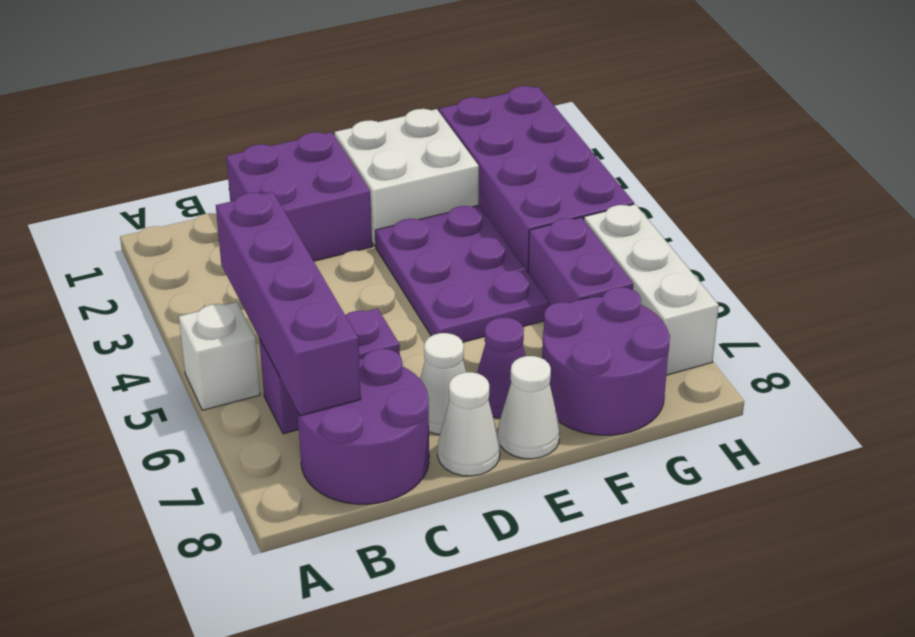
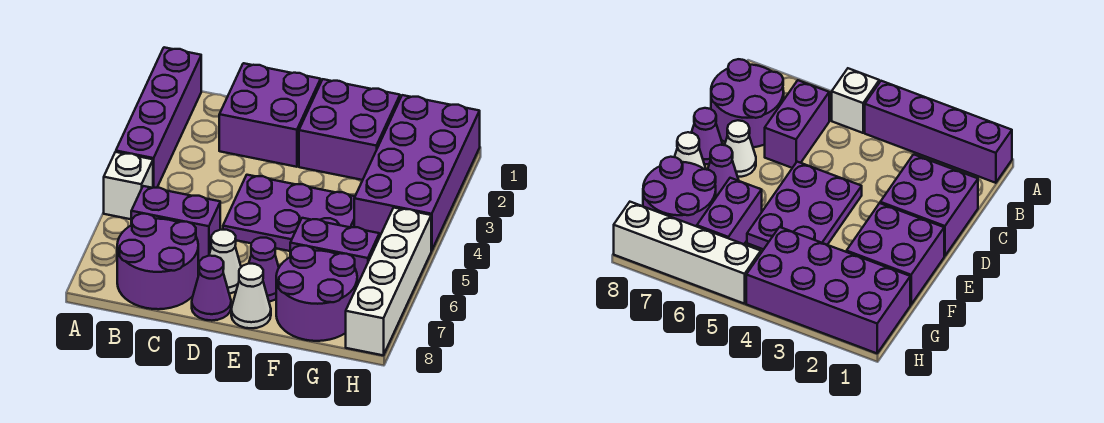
purple 1x4 brick [216,192,361,416] -> purple 1x4 brick moved to [116,47,201,188]
white 1x1 cone [438,372,500,476] -> purple 1x1 cone [192,256,231,321]
white 2x2 brick [335,109,479,246] -> purple 2x2 brick [299,79,400,180]
purple 2x3 plate [375,205,549,342] -> purple 2x3 plate turned to [223,175,355,251]
purple 1x2 brick [528,217,633,306] -> purple 1x2 brick turned to [290,218,379,285]
white 1x3 brick [584,204,719,375] -> white 1x4 brick [346,208,431,355]

